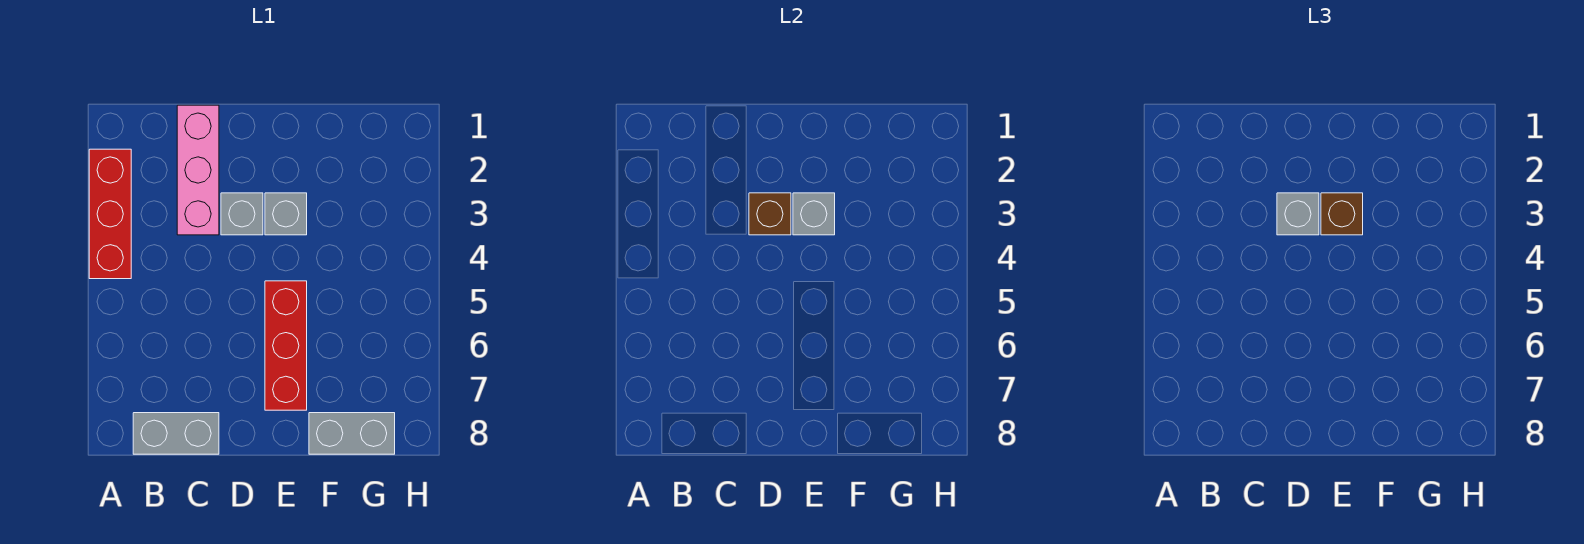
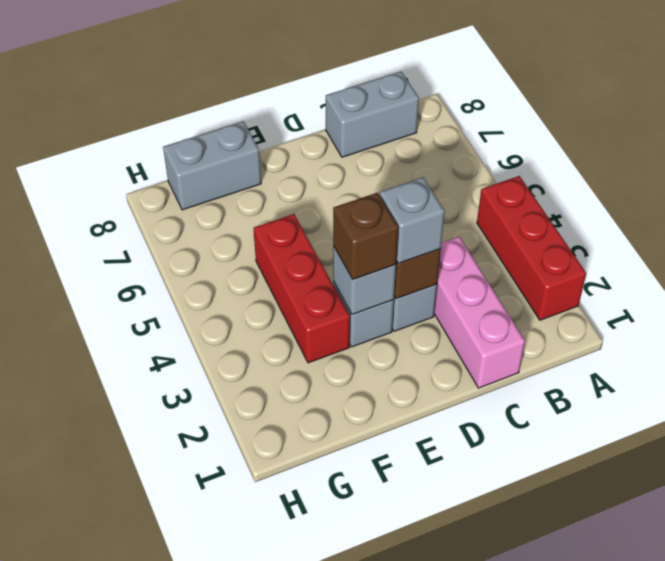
red 1x3 brick [265,281,307,410] -> red 1x3 brick moved to [254,214,350,363]

